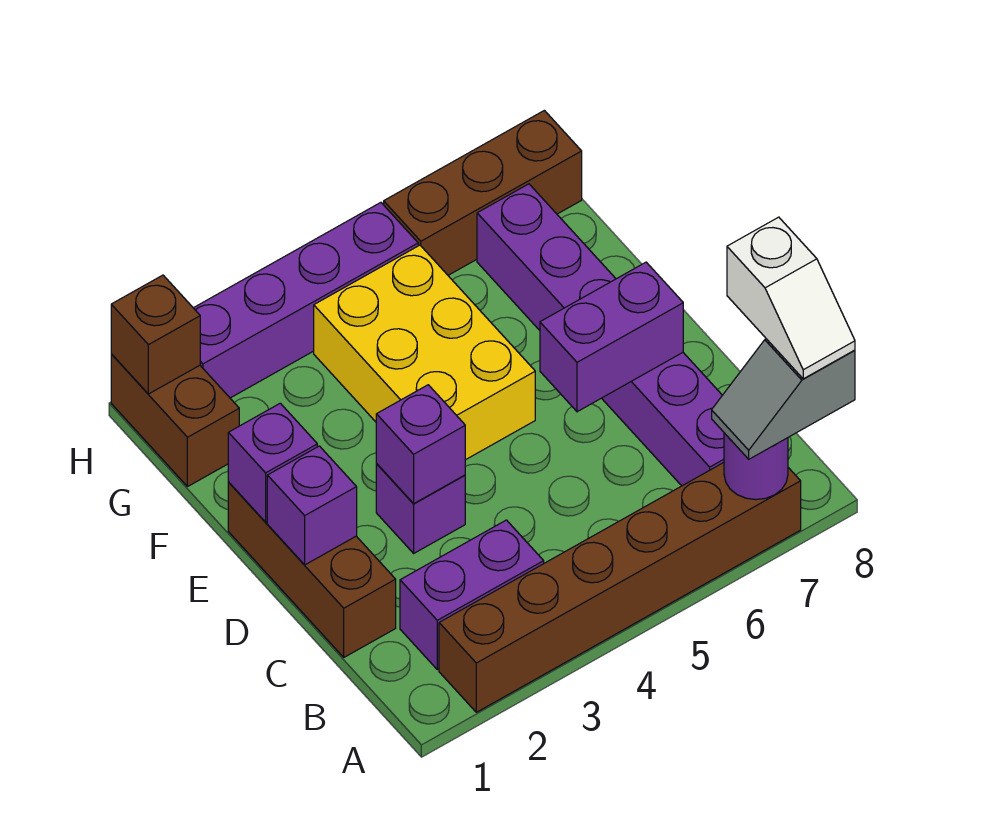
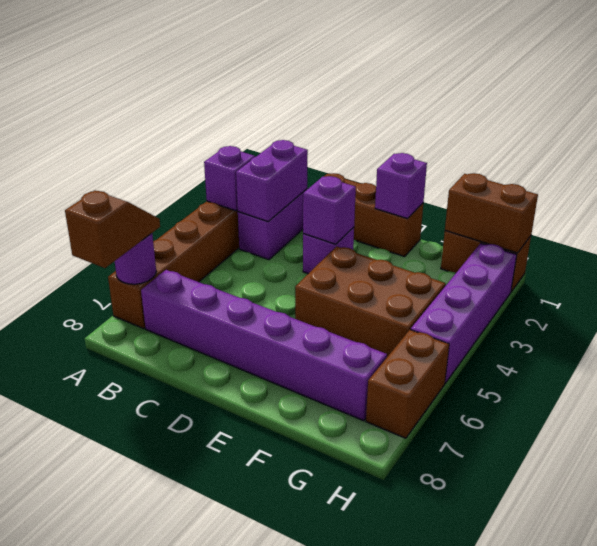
grey 1x2 slope [712,339,855,459] -> brown 1x2 slope [65,191,160,268]
white 1x2 slope [727,217,855,379] -> none
purple 1x1 brick [267,446,357,565] -> purple 1x1 brick moved to [204,146,255,211]
purple 1x2 brick [540,262,683,412] -> purple 1x2 brick moved to [236,140,308,222]
yellow 2x3 brick [314,245,535,460] -> brown 2x3 brick [295,246,445,357]
brown 1x1 brick [111,275,200,394] -> brown 1x2 brick [445,173,538,253]
brown 1x3 brick [384,110,582,275] -> brown 1x2 brick [366,330,449,438]

